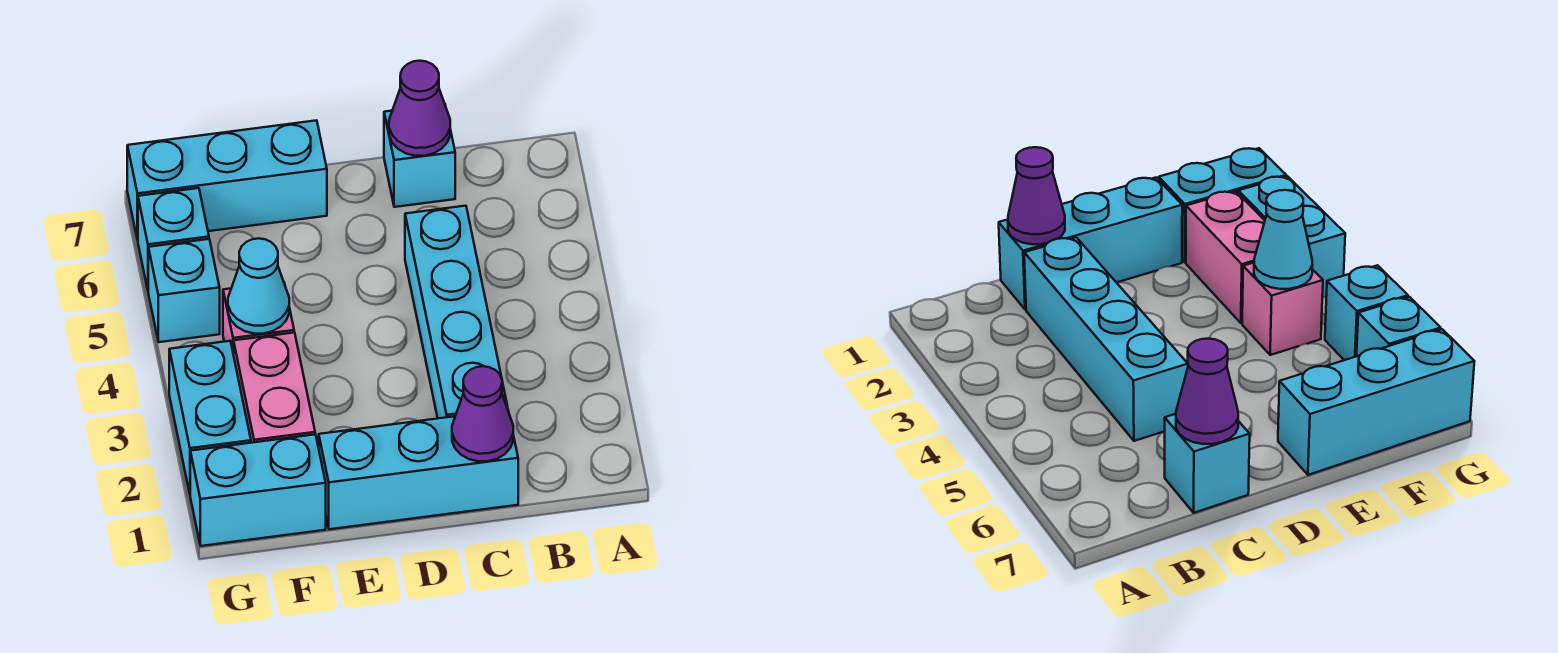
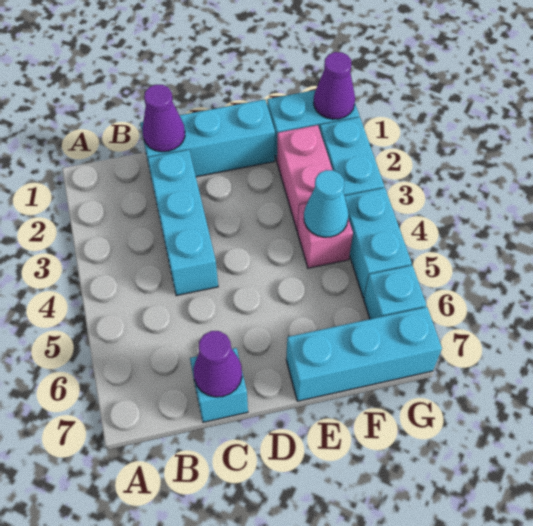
cyan 1x4 brick [405,206,508,418] -> cyan 1x3 brick [148,150,218,296]
none -> purple 1x1 cone [314,52,355,119]
cyan 1x1 brick [148,239,220,342] -> cyan 1x2 brick [345,188,412,298]

